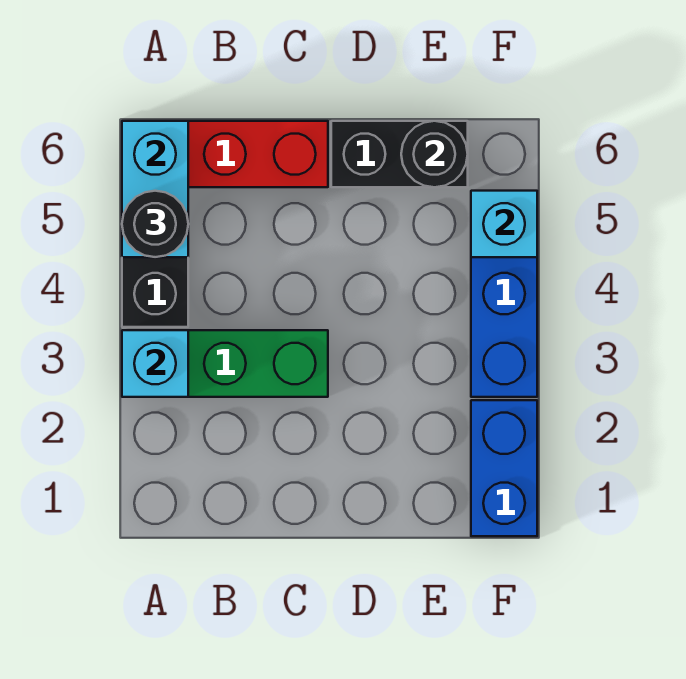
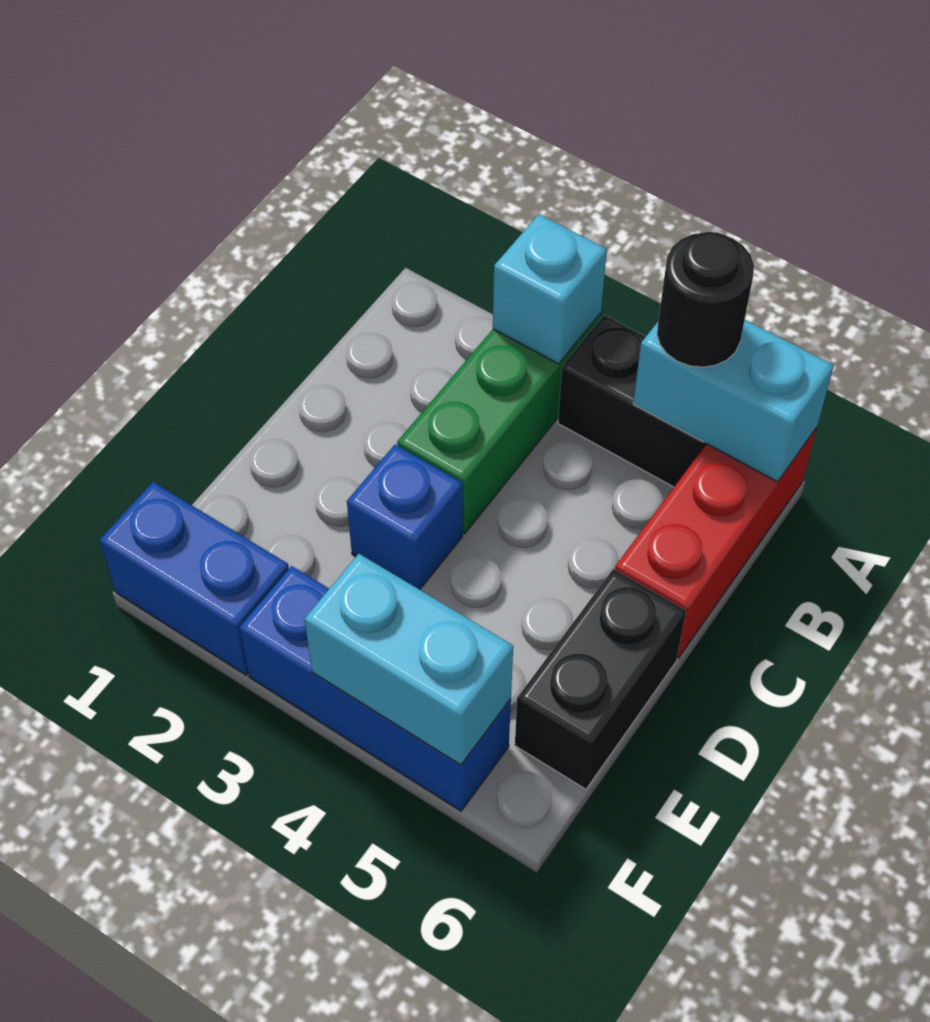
none -> blue 1x1 brick [347,445,462,590]
black 1x1 round brick [401,121,468,187] -> none
cyan 1x1 brick [471,191,537,257] -> cyan 1x2 brick [305,554,513,765]

